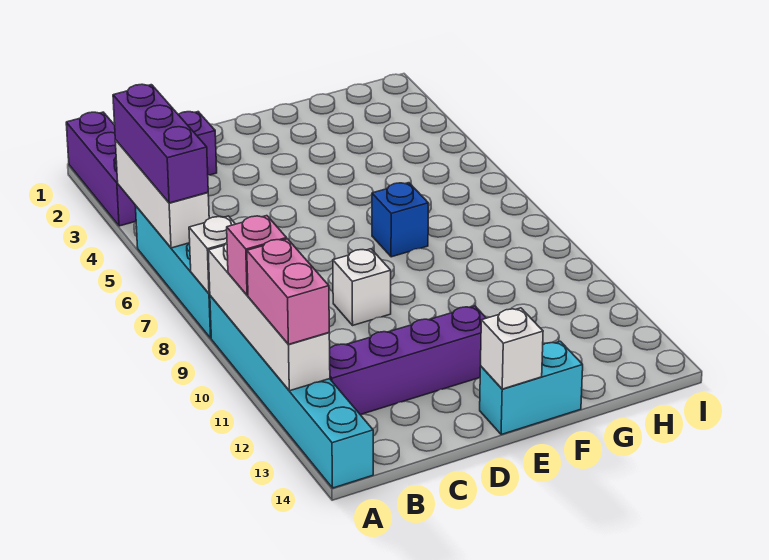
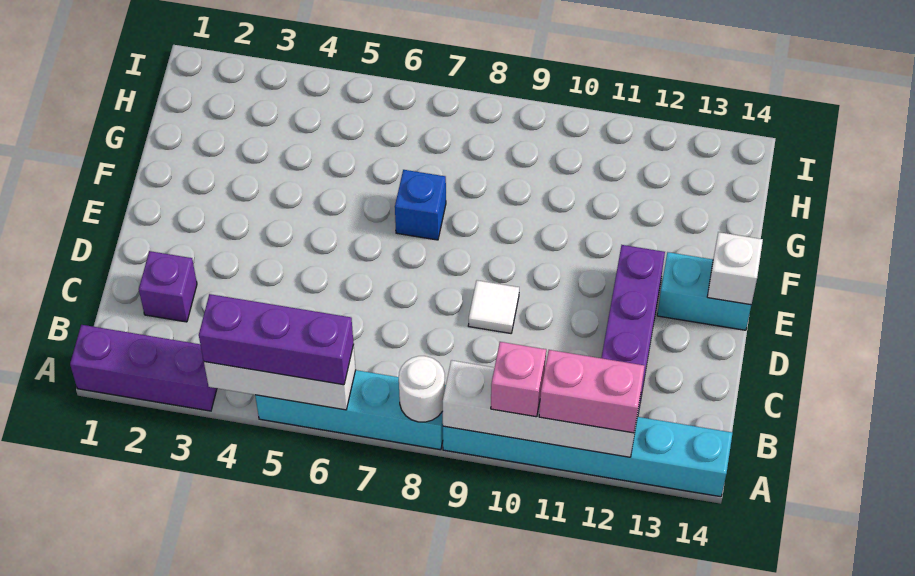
white 1x1 brick [189,216,235,294] -> white 1x1 round brick [399,356,445,422]
white 1x1 brick [333,249,391,325] -> white 1x1 tile [468,280,519,333]
cyan 1x2 brick [480,341,583,435] -> cyan 1x2 brick turned to [657,252,751,330]

